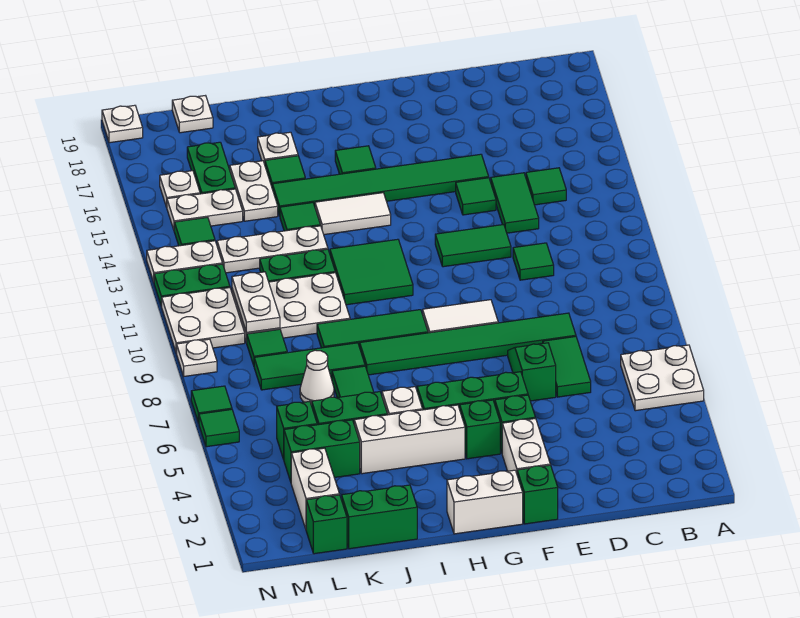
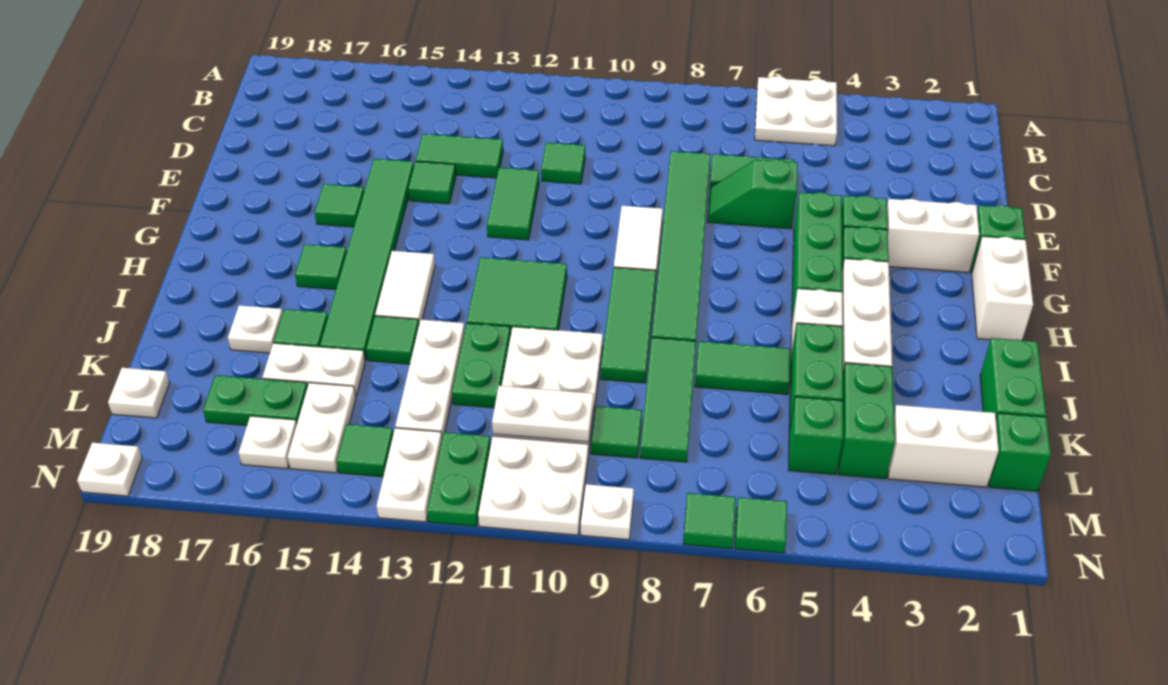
green 1x1 tile [526,168,566,205] -> green 1x1 tile moved to [315,184,364,227]
white 1x1 cone [300,350,334,405] -> none

